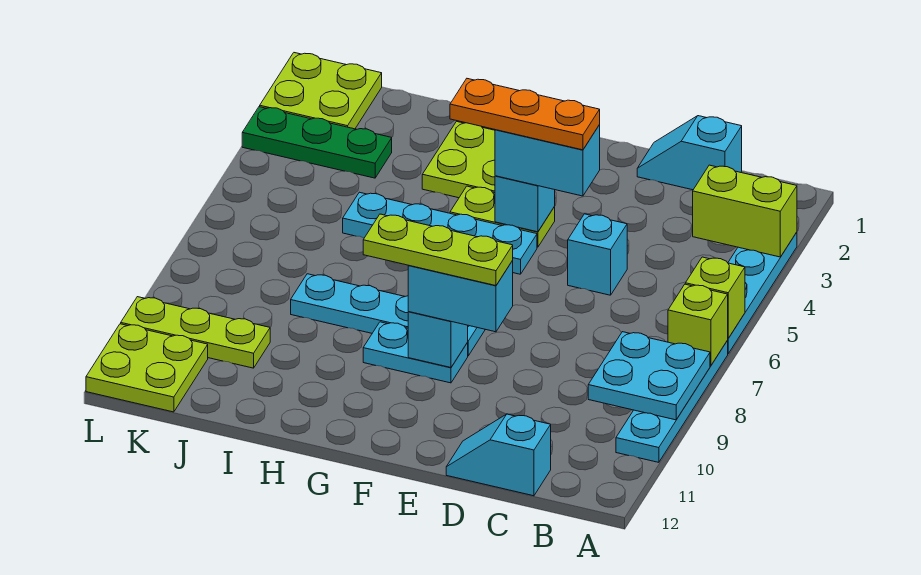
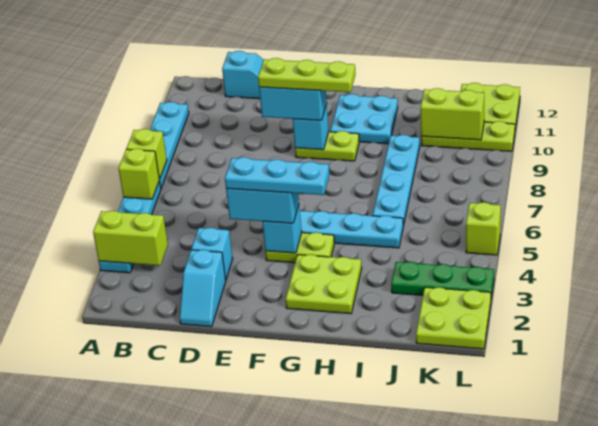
cyan 2x2 plate [588,332,710,420] -> cyan 2x2 plate moved to [330,94,398,144]
cyan 1x2 slope [637,116,742,190] -> cyan 1x2 slope turned to [180,250,226,327]
cyan 1x1 brick [568,214,627,295] -> cyan 1x1 brick moved to [191,228,233,279]
orange 1x3 plate [450,79,600,150] -> cyan 1x3 plate [225,157,329,195]
cyan 1x4 plate [291,274,485,356] -> cyan 1x4 plate turned to [373,135,420,225]
cyan 1x2 plate [363,322,468,383] -> lime 1x2 plate [295,131,359,161]
none -> lime 1x2 brick [421,88,484,140]
none -> lime 1x1 brick [466,202,501,255]

